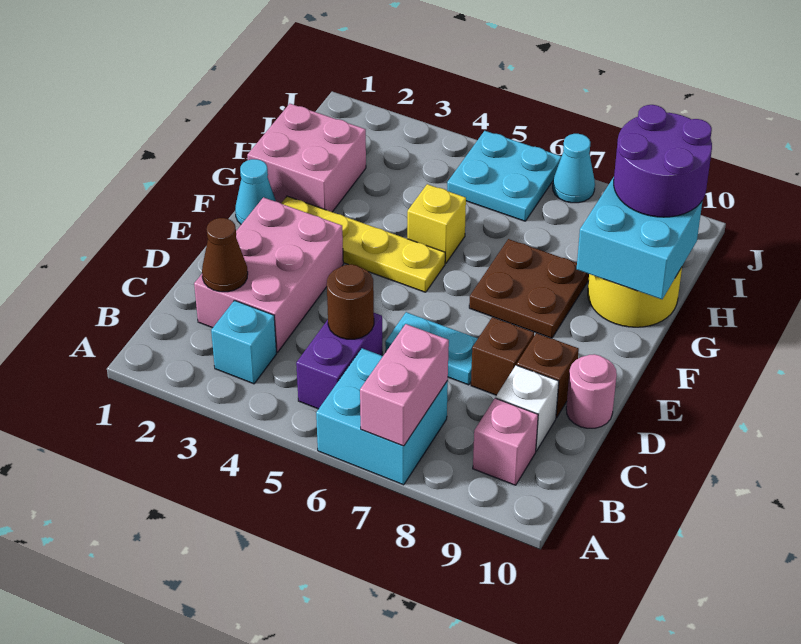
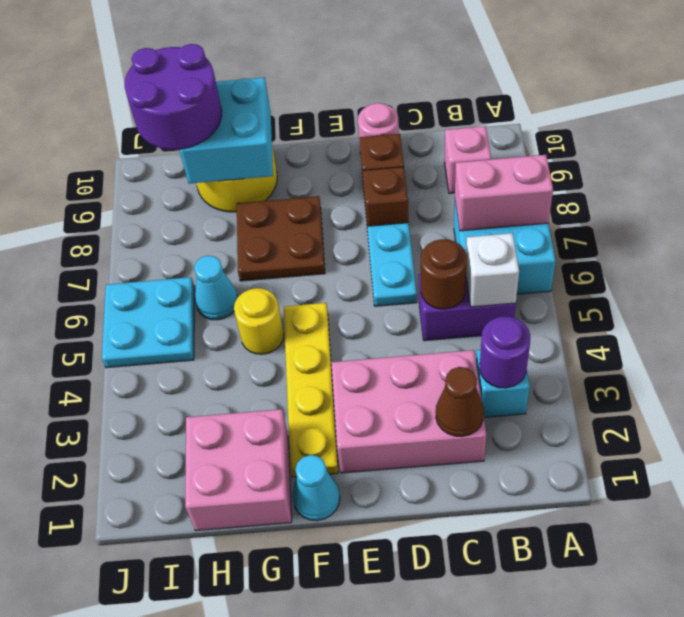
none -> purple 1x1 round brick [480,317,530,388]
white 1x1 brick [496,365,559,451] -> white 1x1 brick moved to [466,233,519,307]
yellow 1x1 brick [407,184,466,263] -> yellow 1x1 round brick [234,288,284,354]
cyan 1x1 cone [553,134,595,203] -> cyan 1x1 cone moved to [194,256,238,320]

